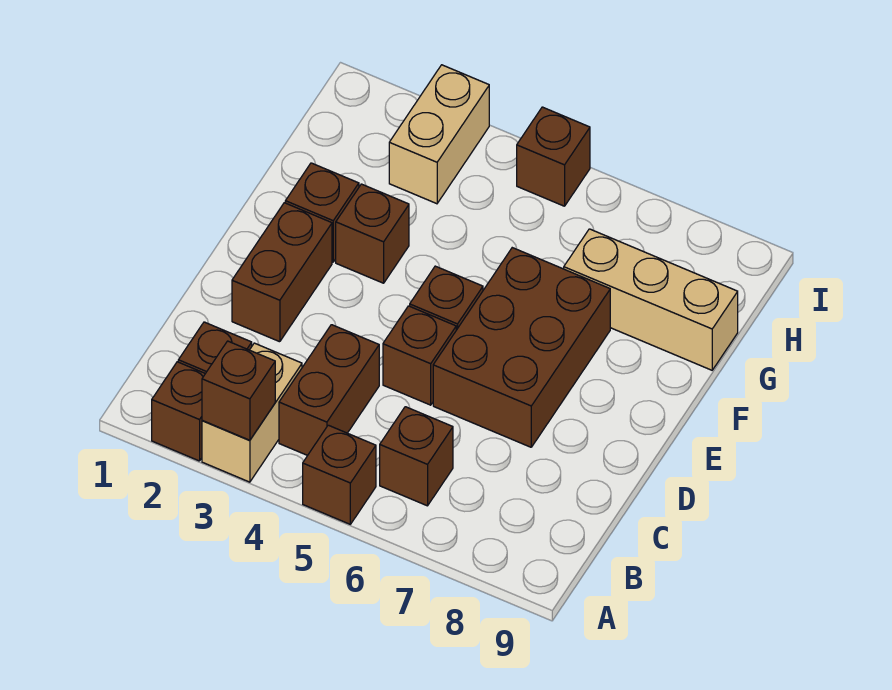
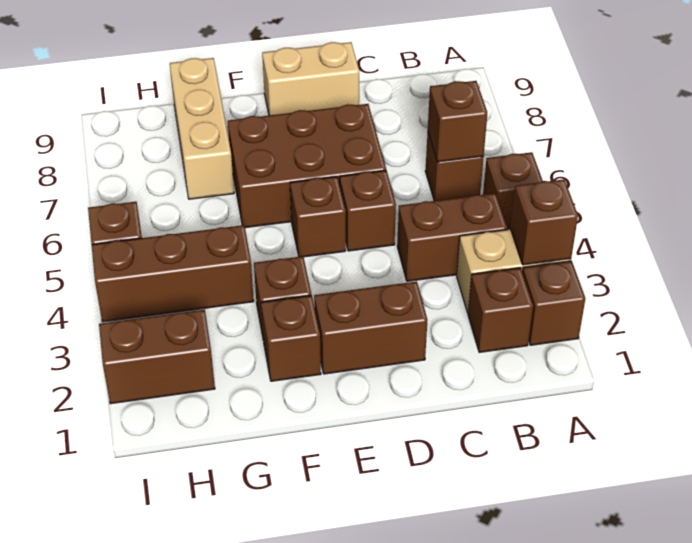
none -> brown 1x1 brick [428,81,487,162]
none -> brown 1x3 brick [92,225,254,322]
none -> brown 1x2 brick [99,310,215,404]
tan 1x2 brick [389,65,489,204] -> tan 1x2 brick moved to [262,42,359,115]

